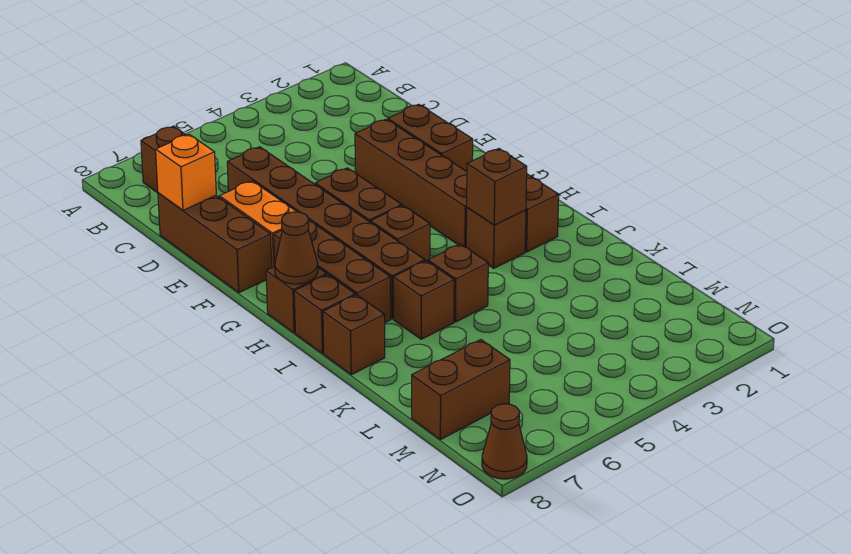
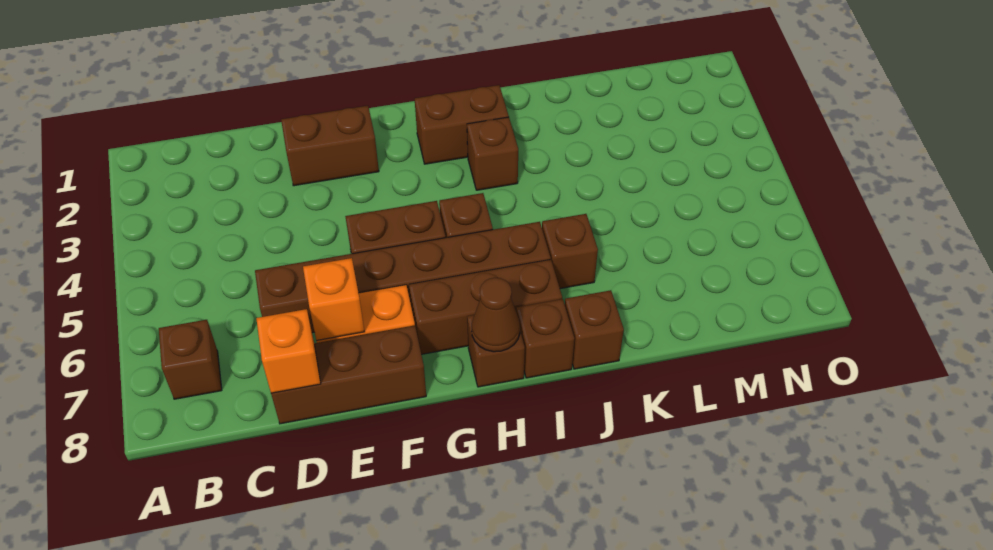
brown 1x4 brick [355,119,467,247] -> none
none -> orange 1x1 brick [303,258,364,341]
brown 1x1 brick [467,149,527,225] -> none
brown 1x1 brick [428,244,488,322] -> none
brown 1x2 brick [412,340,510,440] -> none
brown 1x1 cone [482,404,527,479] -> none

